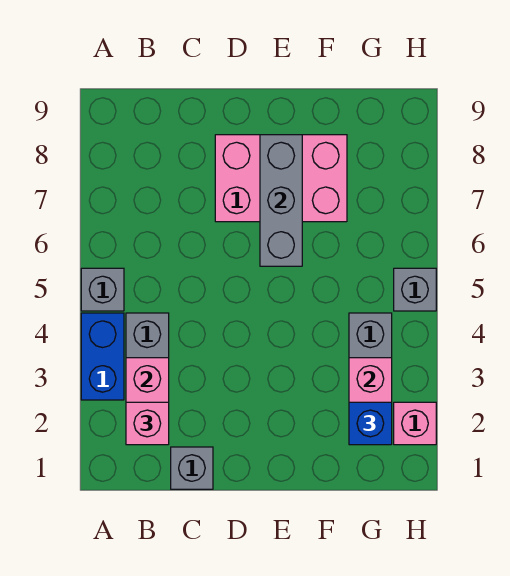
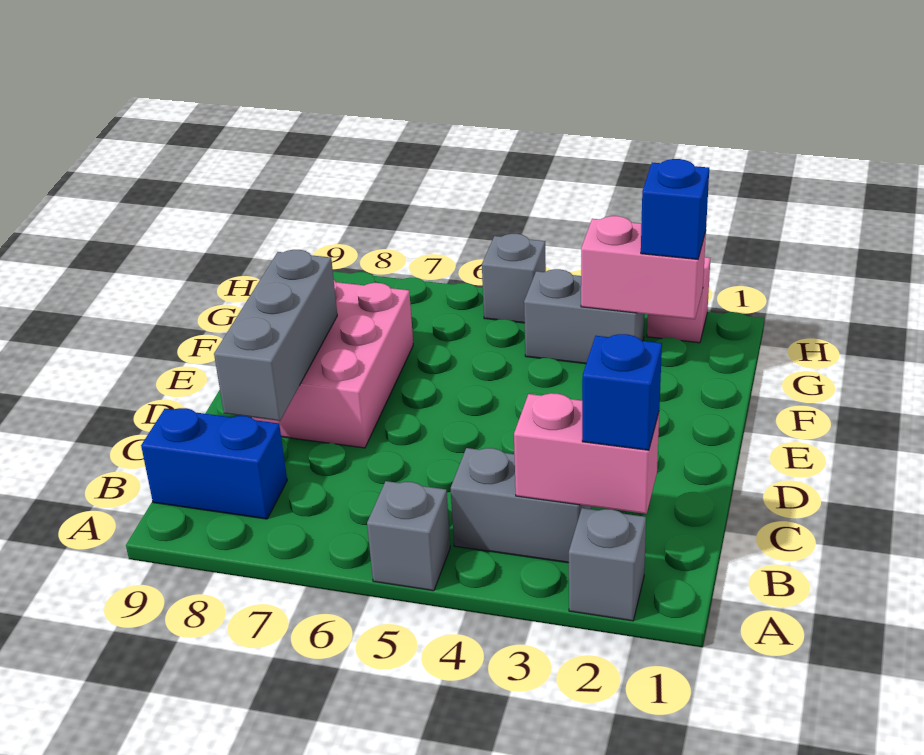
blue 1x2 brick [81,313,124,400] -> blue 1x2 brick moved to [141,408,287,519]
pink 1x1 brick [126,402,169,445] -> blue 1x1 brick [582,334,662,450]
grey 1x1 brick [171,447,213,489] -> grey 1x1 brick moved to [569,508,646,621]
grey 1x3 brick [260,135,302,266] -> grey 1x3 brick turned to [214,250,337,421]

